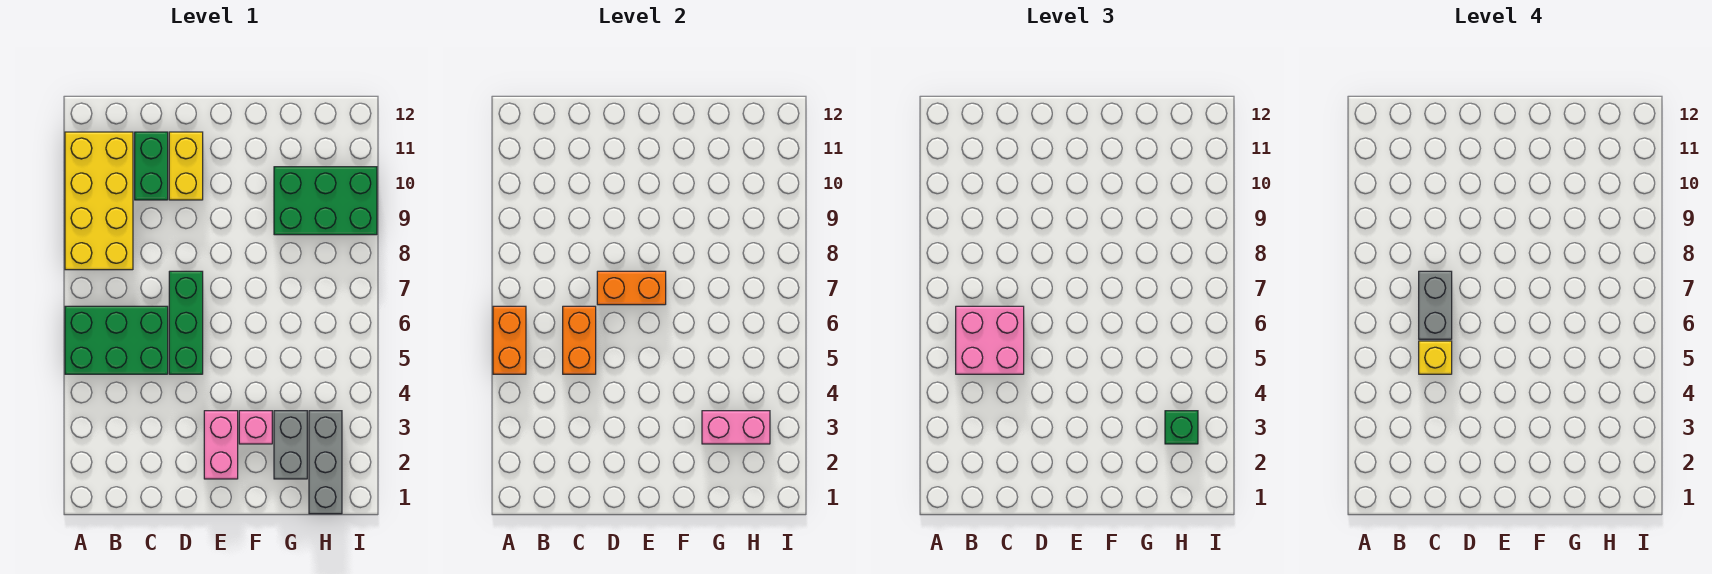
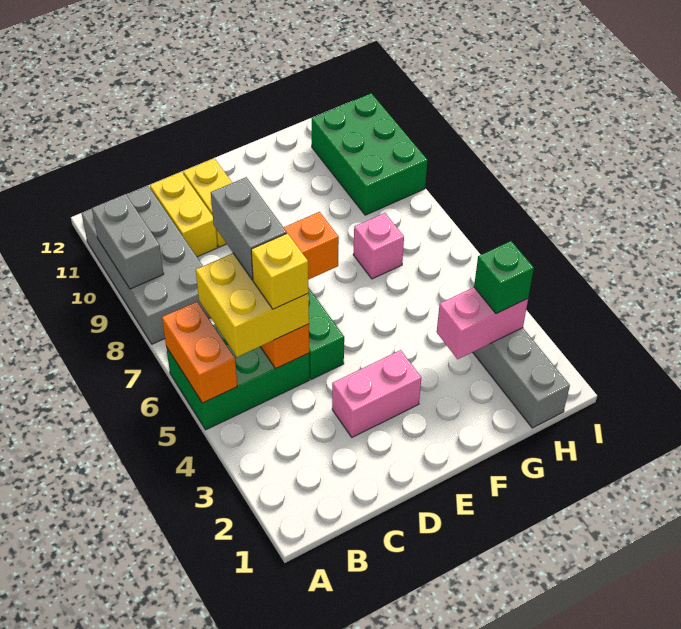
yellow 2x4 brick [65,132,133,270] -> grey 2x4 brick [82,186,210,344]
pink 2x2 brick [956,306,1024,374] -> yellow 2x2 brick [196,253,309,357]
green 1x2 brick [135,132,168,200] -> yellow 1x2 brick [150,172,218,257]
pink 1x2 brick [204,411,238,479] -> pink 1x2 brick turned to [332,350,421,437]
pink 1x1 brick [239,411,272,444] -> pink 1x1 brick moved to [353,213,404,279]
grey 1x2 brick [274,411,307,479] -> grey 1x2 brick moved to [92,194,164,289]
green 2x3 brick [274,167,377,235] -> green 2x3 brick turned to [312,93,427,215]

